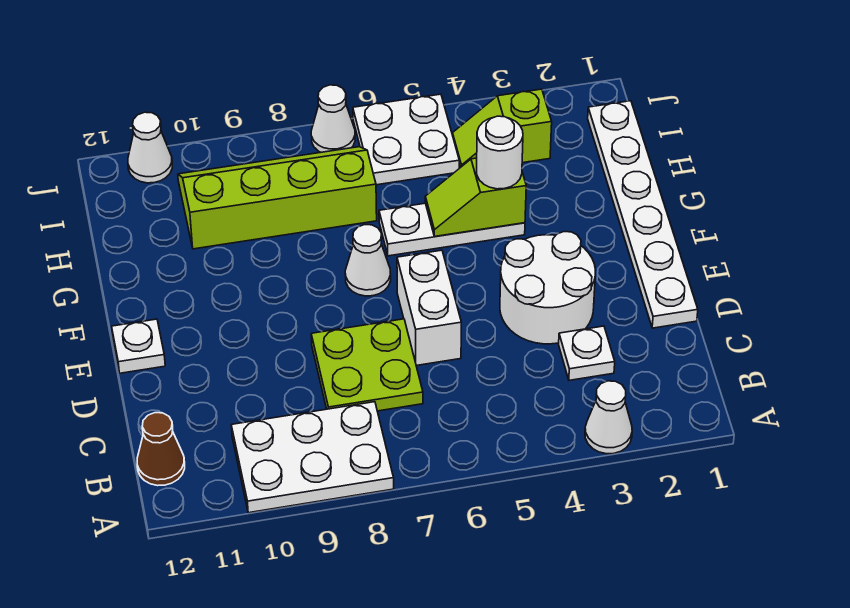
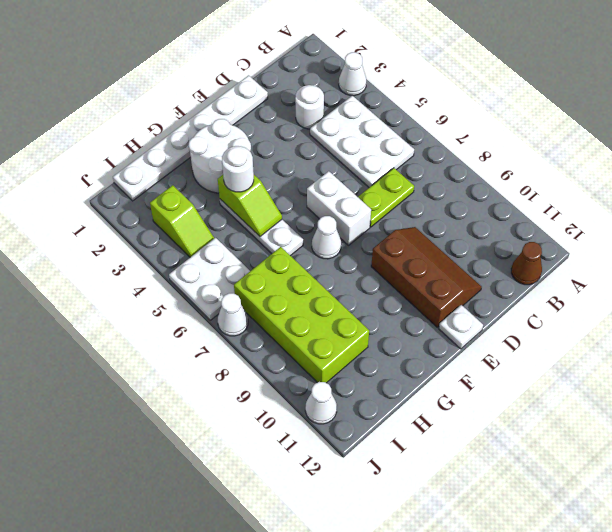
white 2x3 plate [231,402,394,513] -> white 2x3 plate moved to [310,96,414,187]
white 1x1 plate [559,326,615,380] -> white 1x1 round brick [295,85,324,129]
lime 2x2 plate [311,319,423,411] -> lime 1x2 plate [358,168,414,227]
white 2x2 round brick [500,232,595,344] -> white 2x2 round brick moved to [189,119,251,193]
white 1x2 brick [397,250,461,366] -> white 1x2 brick turned to [307,171,371,245]
none -> brown 2x3 slope [371,227,482,327]
lime 2x4 slope [178,147,377,249] -> lime 2x4 brick [234,247,369,383]

